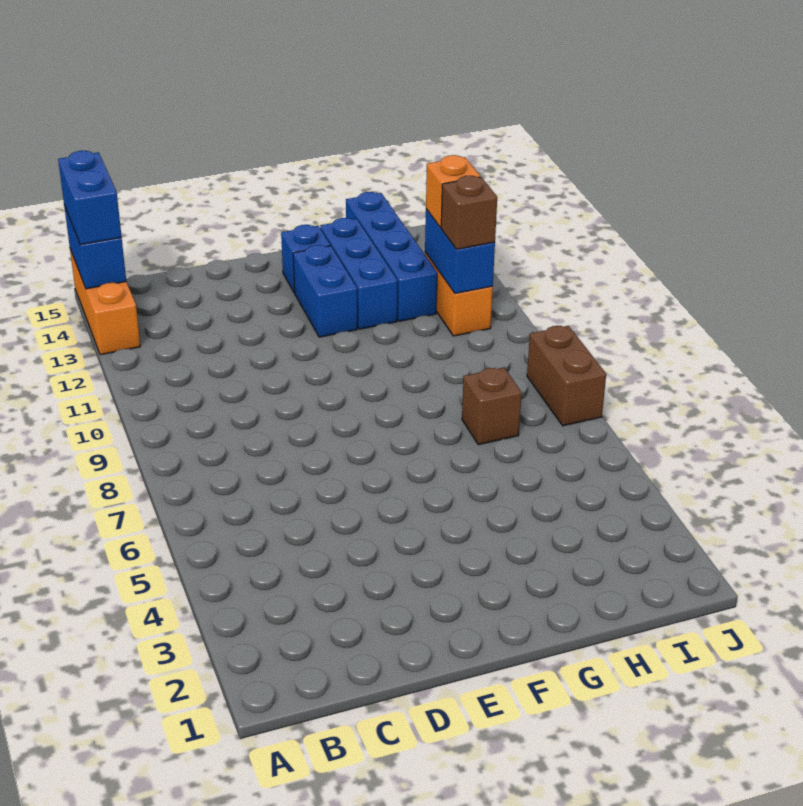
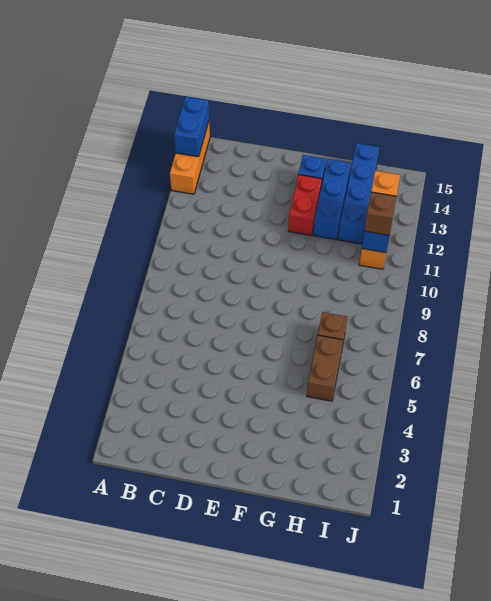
blue 1x2 brick [58,151,122,245] -> none
blue 1x2 brick [293,245,357,337] -> red 1x2 brick [288,175,322,235]
brown 1x2 brick [527,326,606,426] -> brown 1x2 brick moved to [307,335,343,401]

